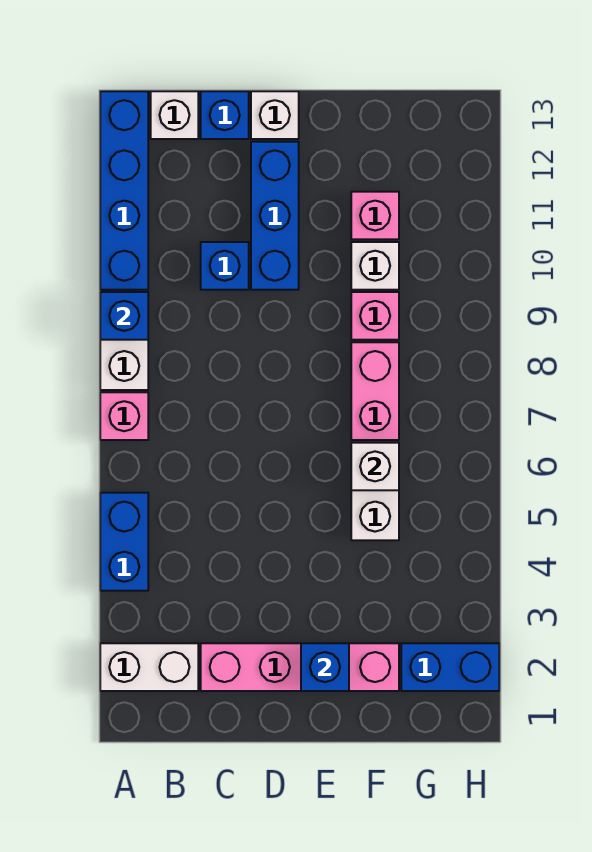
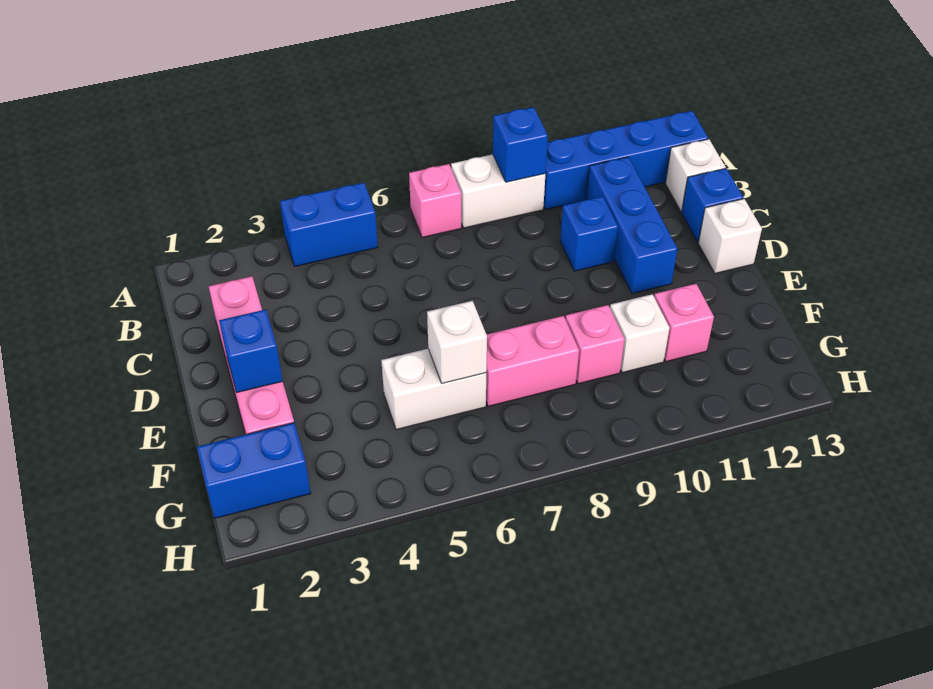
white 1x2 brick [100,643,198,691] -> none
blue 1x3 brick [251,142,299,290] -> blue 1x3 brick turned to [586,157,678,294]
blue 1x2 brick [401,643,499,691] -> blue 1x2 brick turned to [197,423,311,518]

